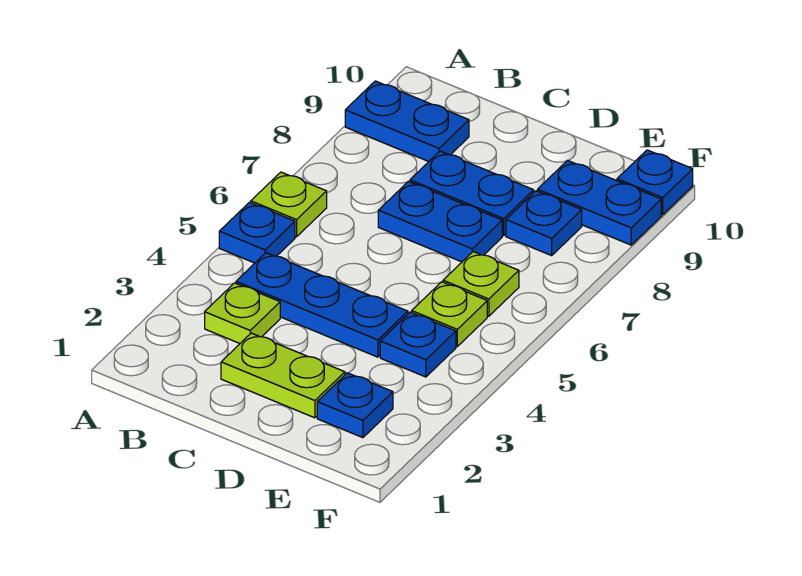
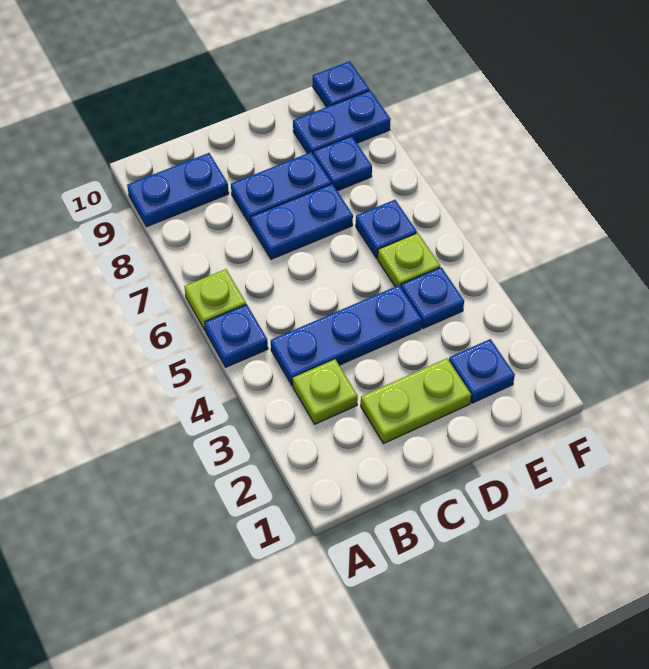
lime 1x1 plate [443,252,519,316] -> blue 1x1 plate [356,200,417,258]

